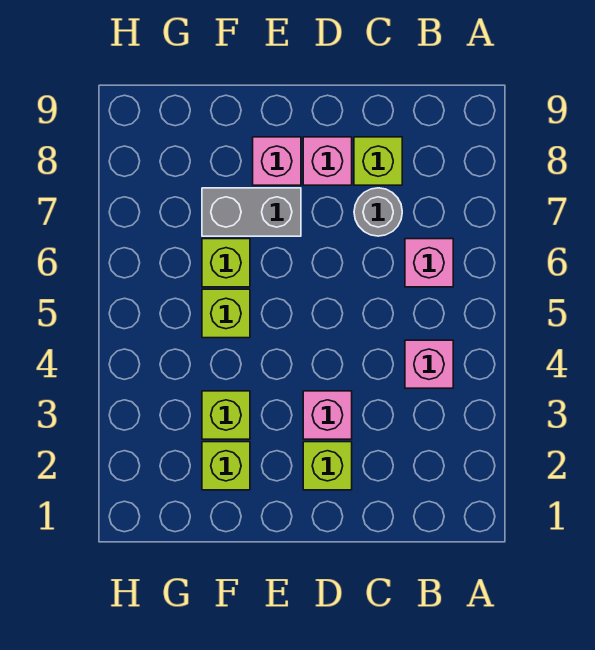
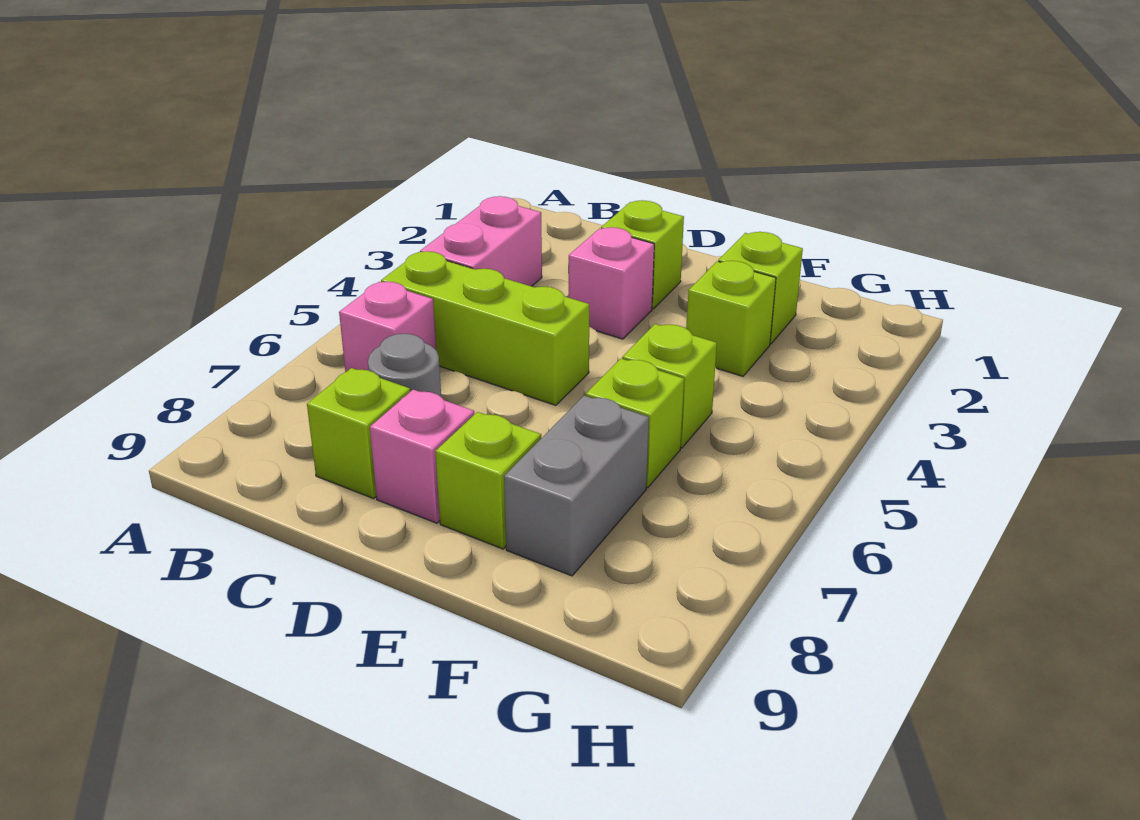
pink 1x1 brick [405,340,453,388] -> pink 1x2 brick [420,196,542,286]
none -> lime 1x3 brick [381,251,589,405]
grey 1x2 brick [202,188,301,236] -> grey 1x2 brick turned to [504,396,649,576]
pink 1x1 brick [253,137,301,185] -> lime 1x1 brick [435,412,541,549]

